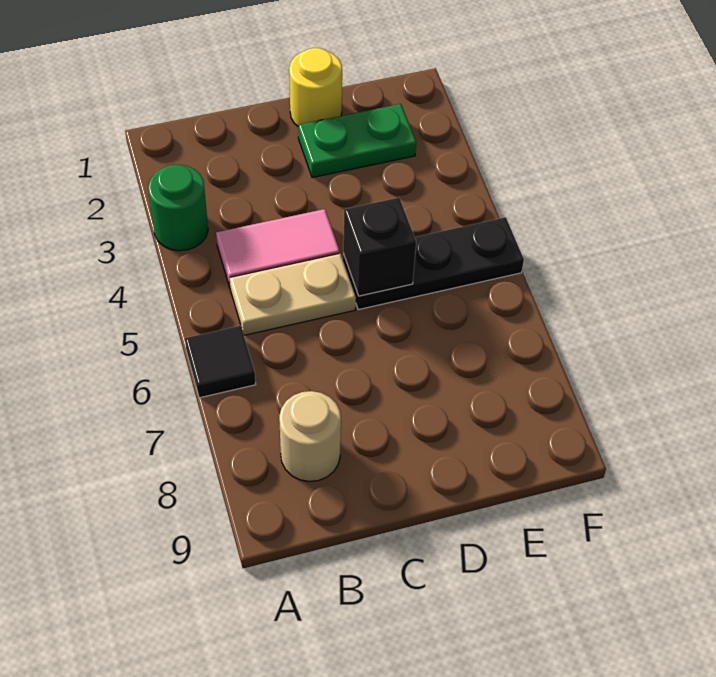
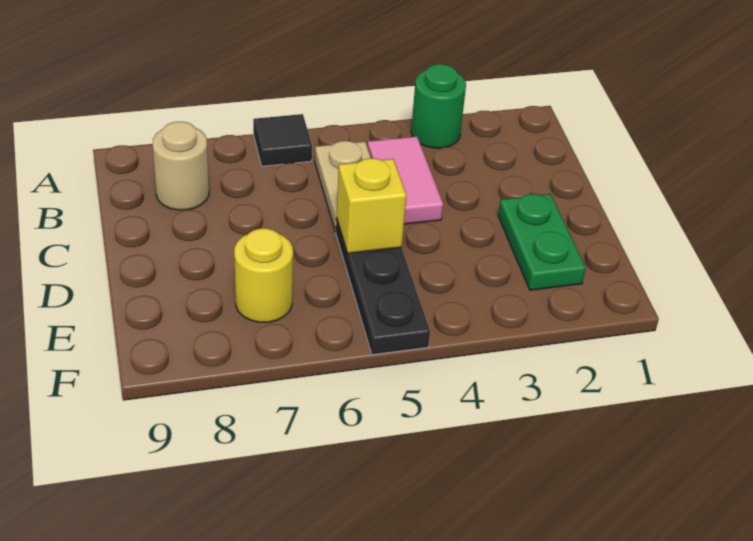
yellow 1x1 round brick [289,48,342,126] -> yellow 1x1 round brick moved to [234,228,293,322]
black 1x1 brick [343,198,416,296] -> yellow 1x1 brick [337,158,406,253]

